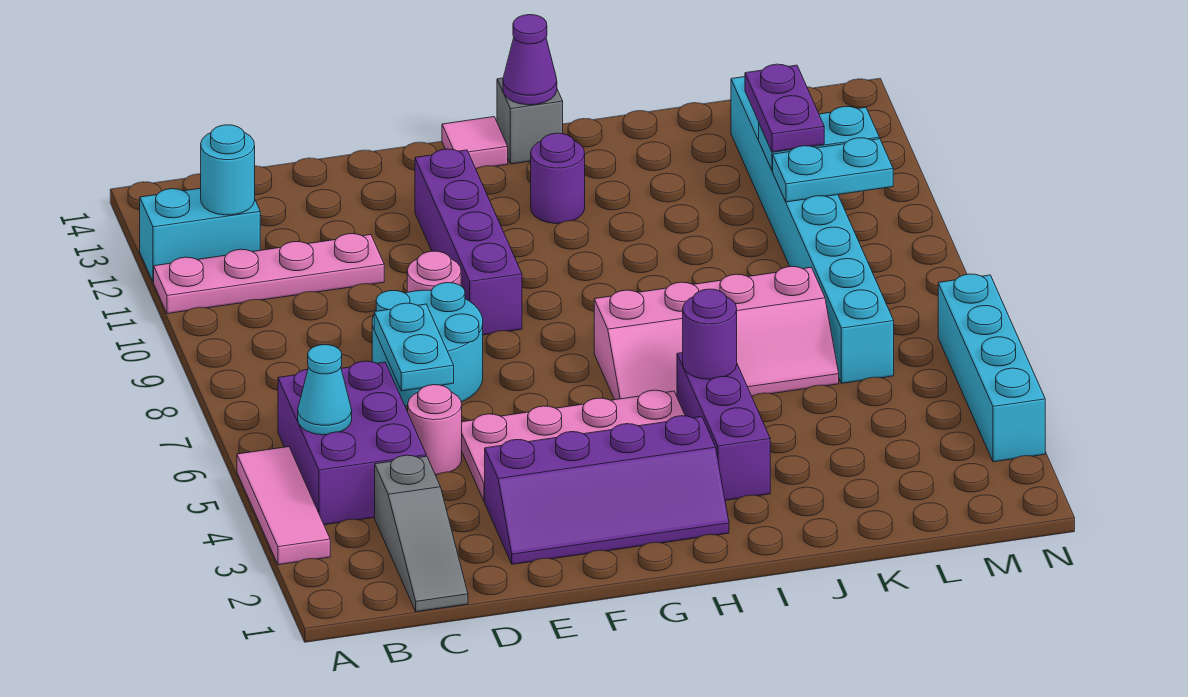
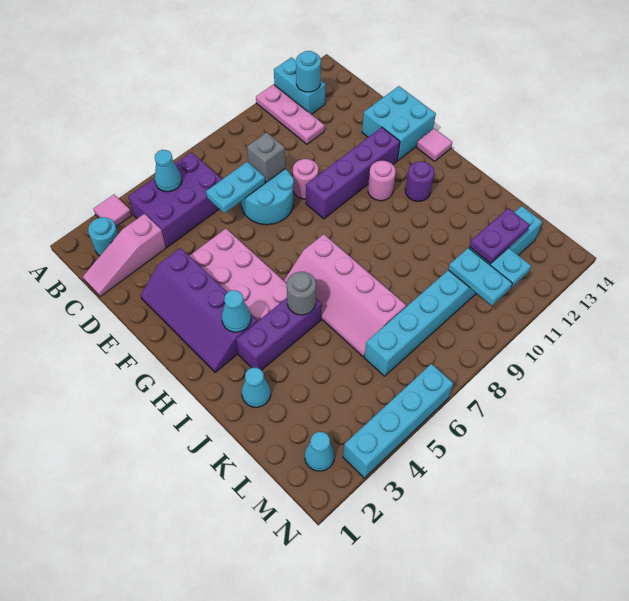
pink 1x3 tile [237,447,330,565] -> pink 1x1 tile [94,195,132,226]
pink 1x4 plate [154,234,384,314] -> pink 1x3 plate [256,85,325,144]
none -> cyan 1x1 round brick [88,217,118,256]
grey 1x3 slope [375,455,468,612] -> pink 1x3 slope [83,214,166,297]
pink 1x1 round brick [408,385,462,475] -> pink 1x1 round brick moved to [368,161,396,201]
none -> cyan 2x2 brick [362,86,436,160]
none -> cyan 1x1 cone [222,290,251,332]
grey 1x1 brick [497,78,563,164] -> grey 1x1 brick moved to [247,132,285,182]
purple 1x1 cone [503,15,557,105] -> none
purple 1x1 round brick [683,289,737,379] -> grey 1x1 round brick [287,272,316,315]
none -> cyan 1x1 cone [242,368,271,407]
none -> cyan 1x1 cone [305,432,335,471]

